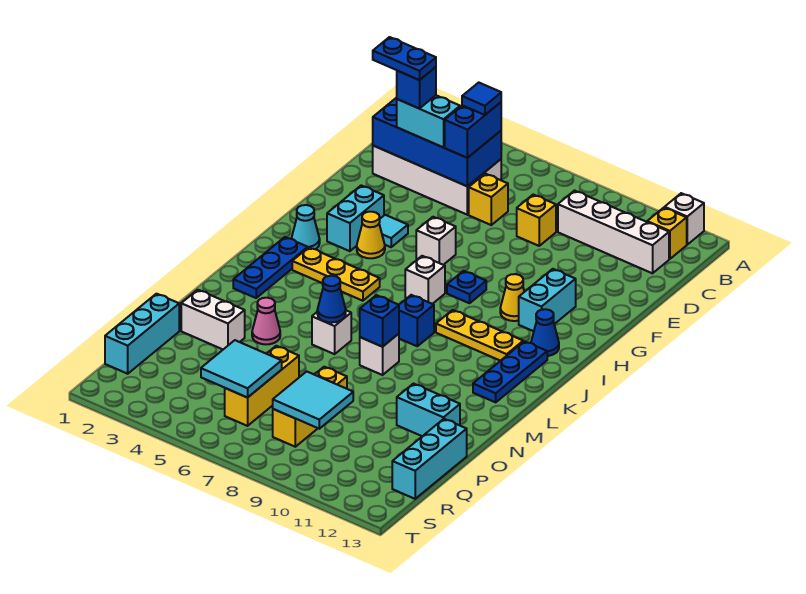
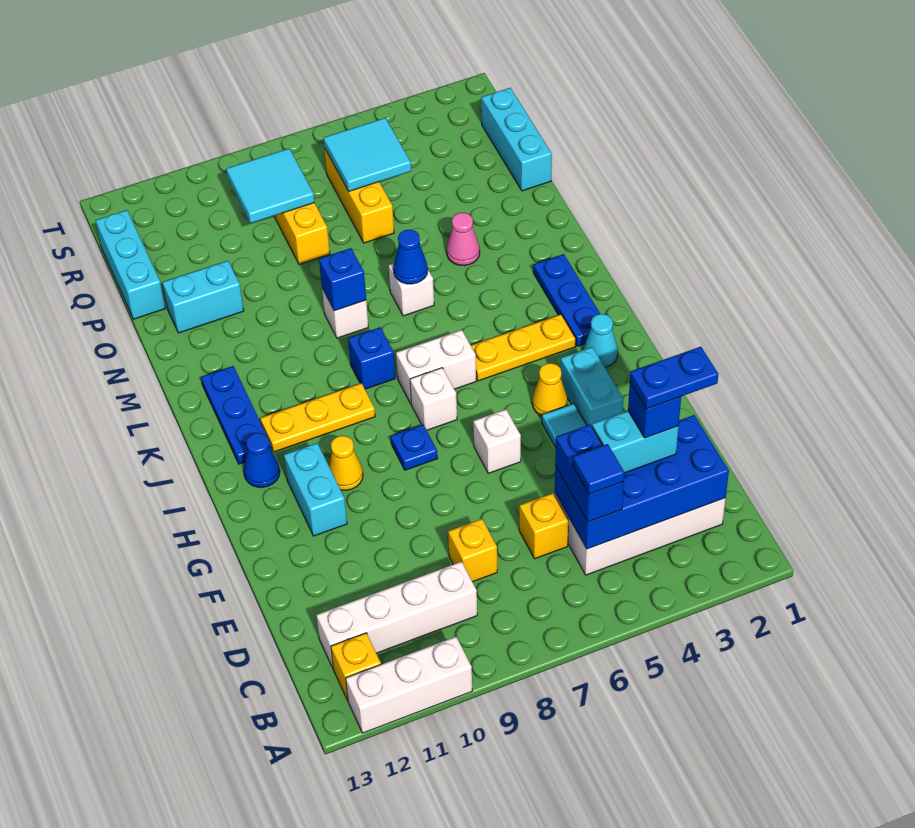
white 1x1 brick [665,193,704,244] -> white 1x3 brick [346,637,472,733]
white 1x2 brick [181,290,245,349] -> white 1x2 brick moved to [396,330,476,404]

